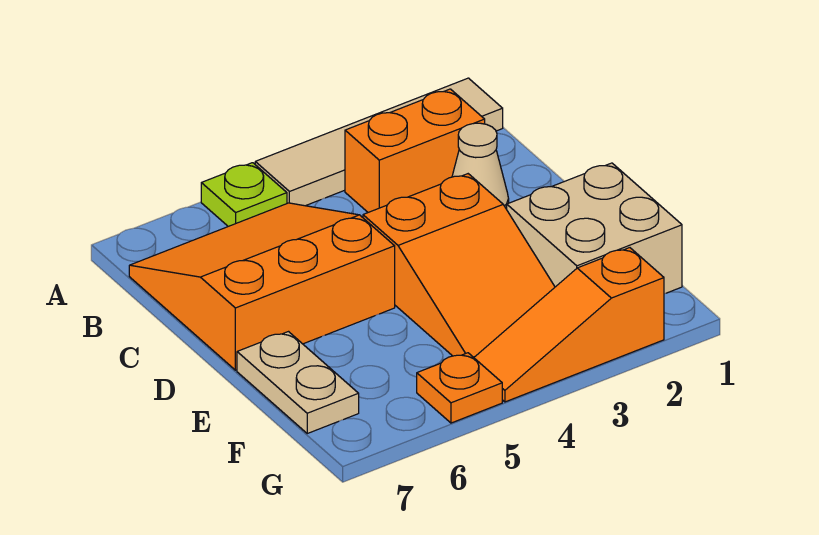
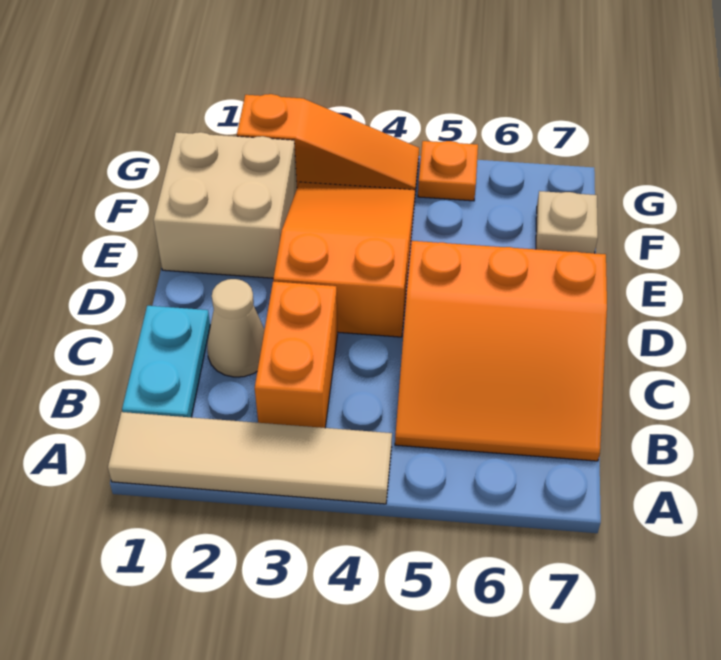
lime 1x1 plate [201,163,287,226] -> none
none -> cyan 1x2 plate [122,306,210,417]
orange 1x2 brick [345,89,485,212] -> orange 1x2 brick turned to [255,281,338,428]
tan 1x2 plate [237,332,359,433] -> tan 1x1 plate [536,191,598,253]

